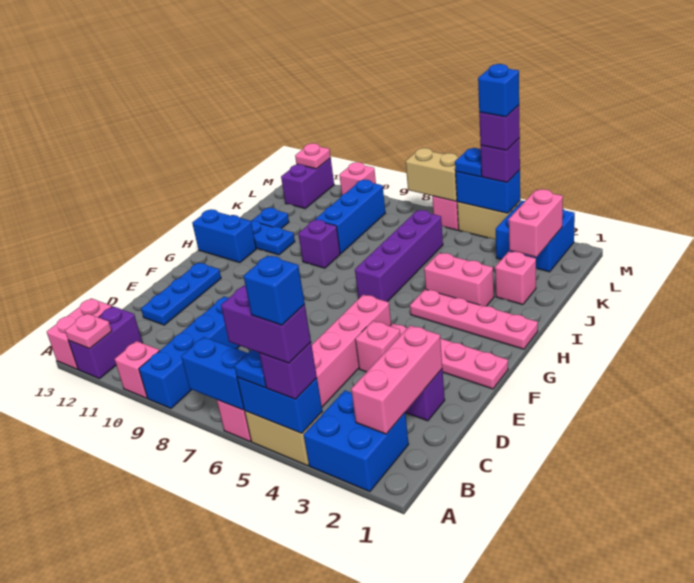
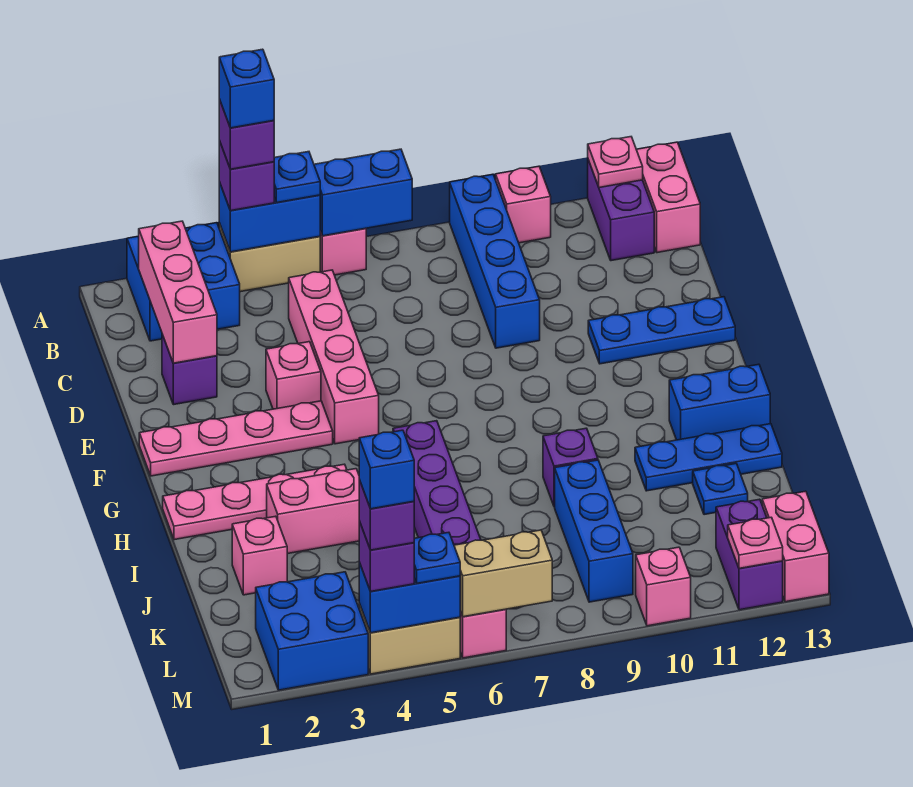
purple 1x2 brick [221,285,311,363] -> purple 1x1 brick [219,99,274,169]
blue 1x3 plate [141,263,221,325] -> blue 1x3 plate turned to [588,297,735,364]
pink 1x2 brick [509,189,563,257] -> pink 1x2 brick moved to [762,491,829,602]

